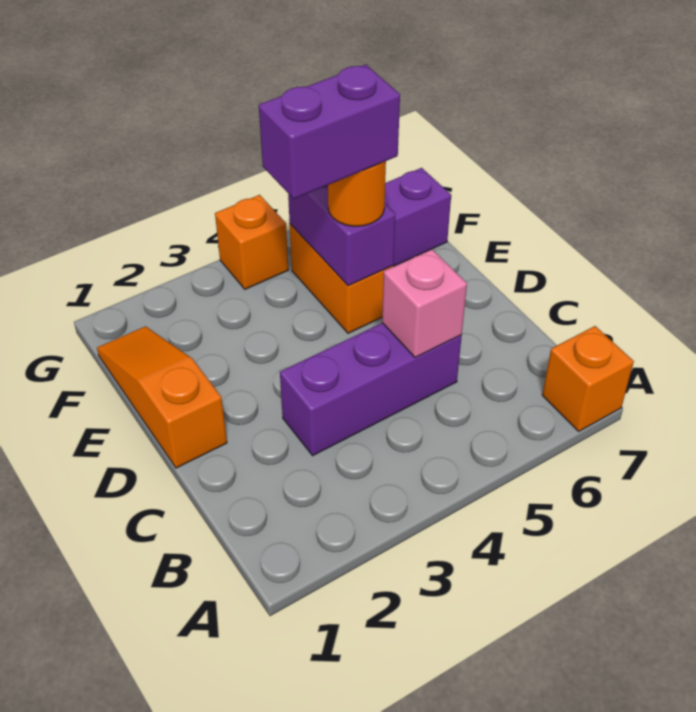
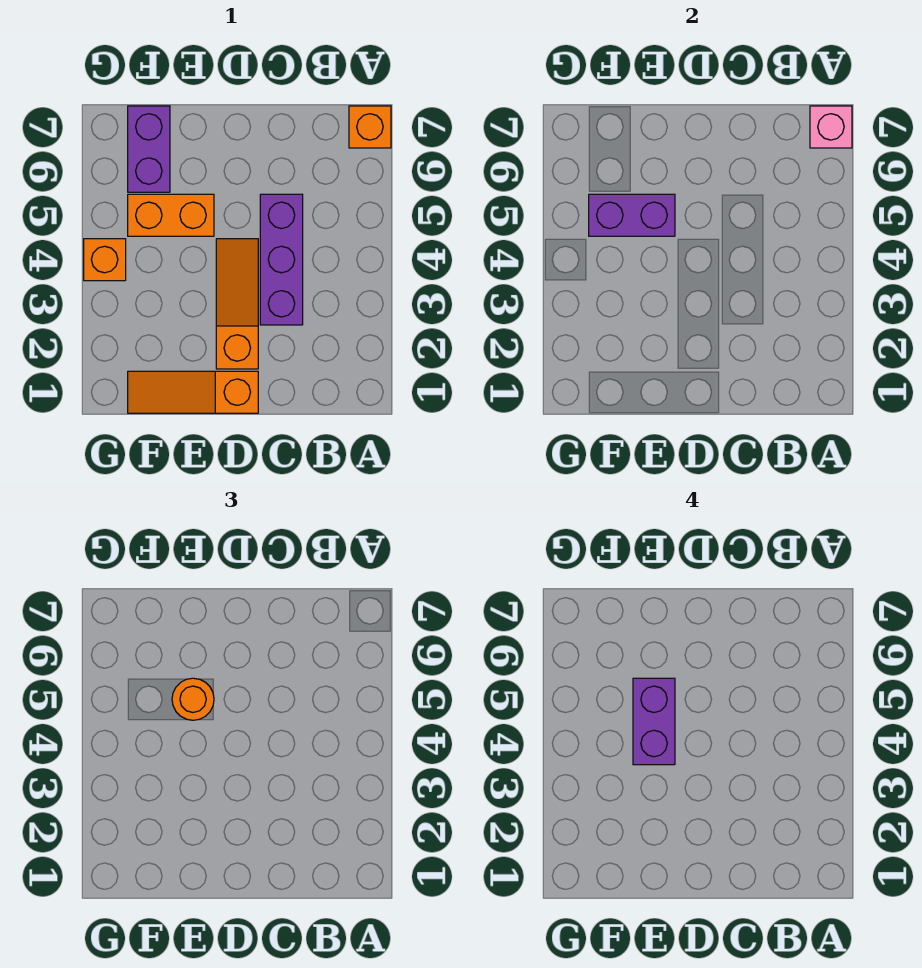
pink 1x1 brick [382,249,467,357] -> pink 1x1 brick moved to [810,106,852,148]
none -> orange 1x3 slope [216,239,258,369]

